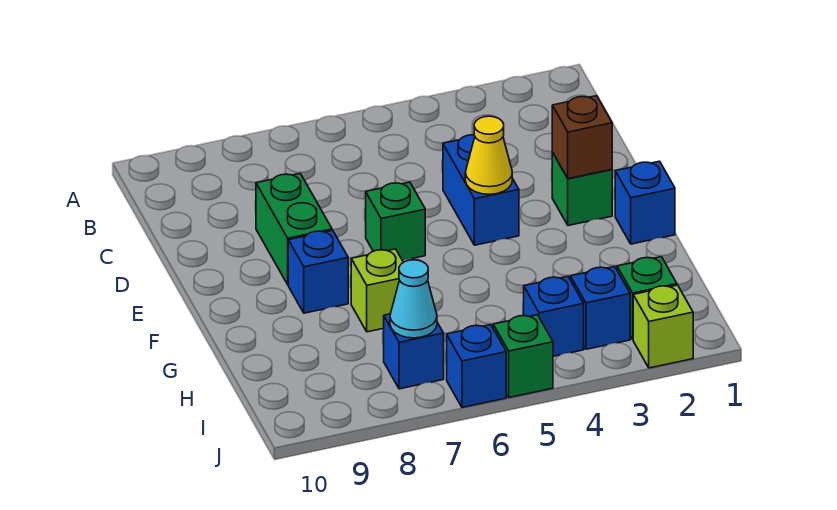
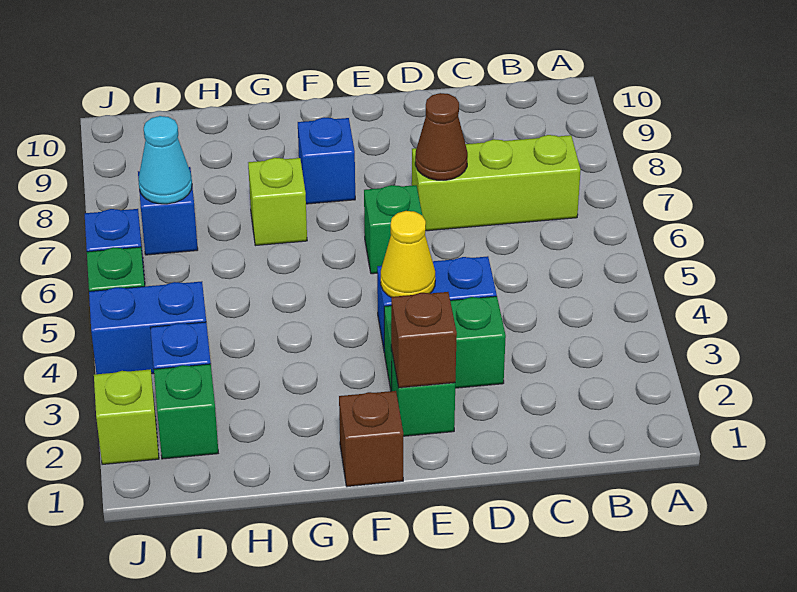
none -> lime 1x3 brick [412,135,580,231]
none -> brown 1x1 cone [415,93,468,180]
green 1x2 brick [256,174,332,284] -> green 1x2 brick moved to [384,296,506,391]
blue 1x1 brick [615,161,675,244] -> brown 1x1 brick [339,391,403,487]
blue 1x1 brick [524,276,584,356] -> blue 1x2 brick [89,282,206,374]

